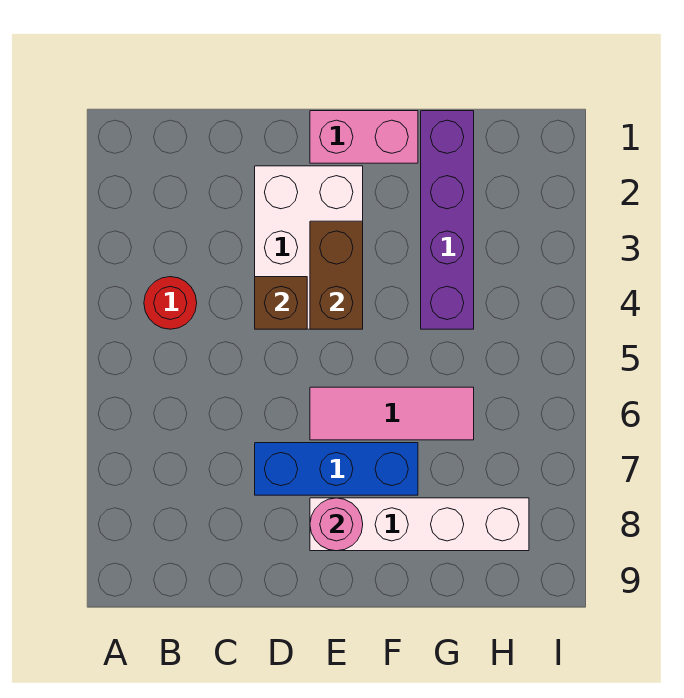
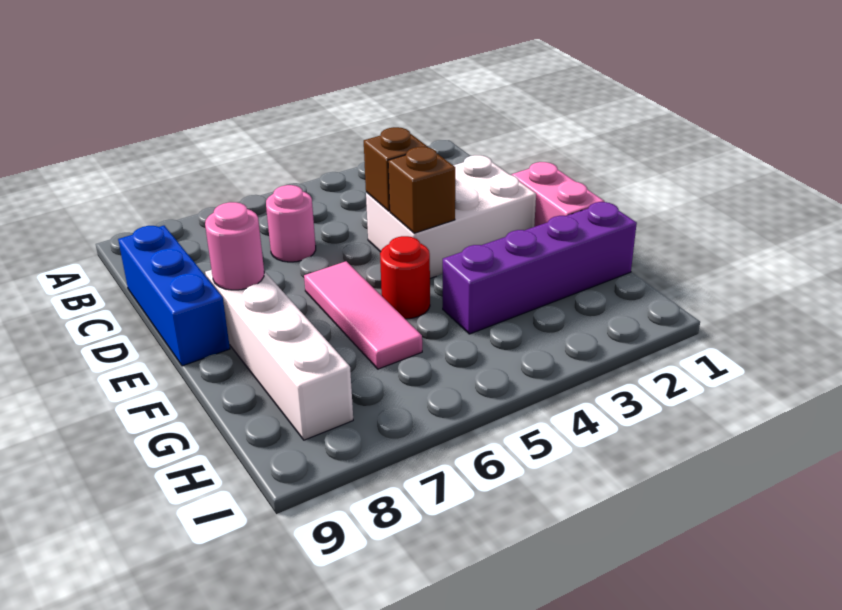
red 1x1 round brick [144,277,197,329] -> red 1x1 round brick moved to [380,236,430,319]
none -> pink 1x1 round brick [266,185,316,262]
blue 1x3 brick [255,443,418,495] -> blue 1x3 brick moved to [118,226,230,366]
brown 1x2 brick [310,221,363,329] -> brown 1x1 brick [388,147,455,233]

